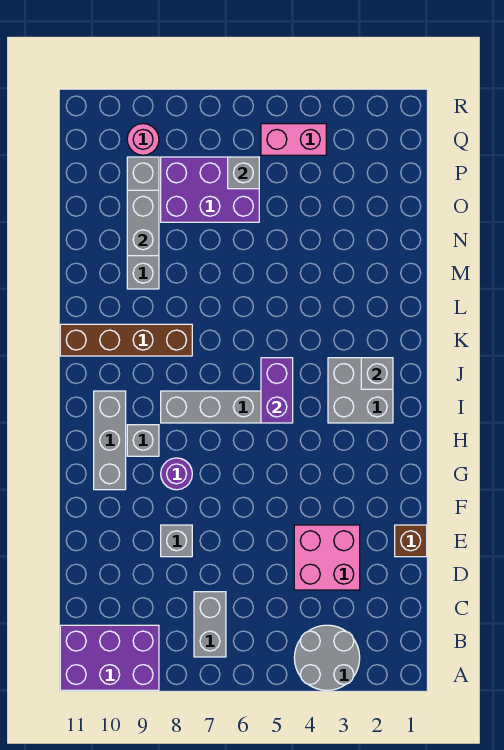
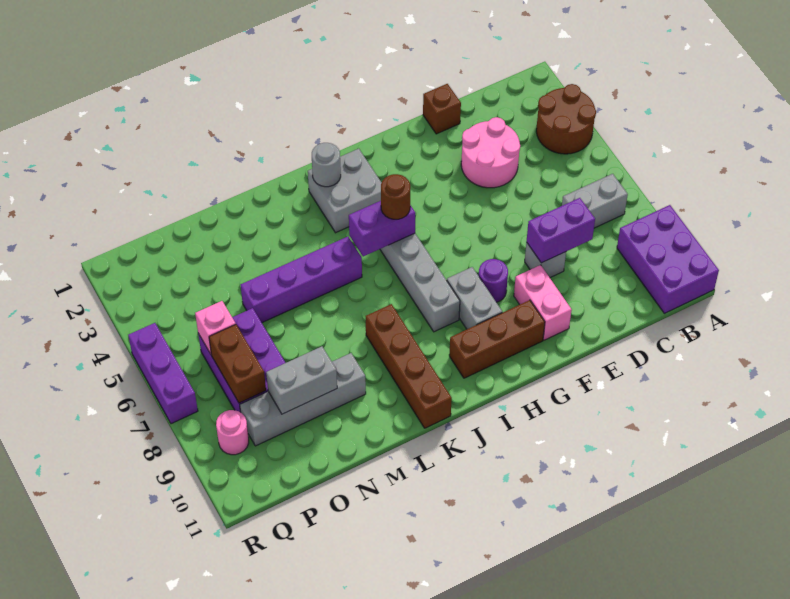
grey 2x2 round brick [294,625,360,690] -> brown 2x2 round brick [536,84,596,154]
pink 2x2 brick [294,525,360,590] -> pink 2x2 round brick [461,117,520,188]
none -> purple 1x2 brick [527,198,595,263]
grey 1x3 brick [94,391,126,490] -> brown 1x3 brick [449,300,545,378]
grey 1x1 brick [127,425,159,456] -> grey 1x2 brick [447,267,502,329]
none -> brown 1x1 round brick [381,174,410,219]
grey 1x1 brick [361,358,393,389] -> grey 1x1 round brick [312,143,341,187]
none -> purple 1x4 brick [241,237,362,323]
grey 1x1 brick [228,157,259,189] -> pink 1x1 brick [195,301,236,355]
none -> brown 1x2 brick [209,325,266,403]
pink 1x2 brick [261,124,326,155] -> pink 1x2 brick moved to [514,265,572,340]
none -> purple 1x3 brick [128,323,198,424]

